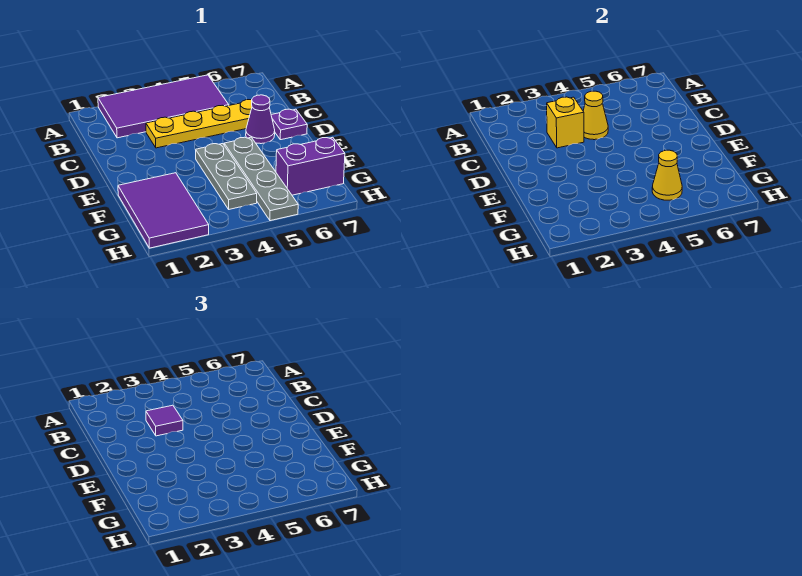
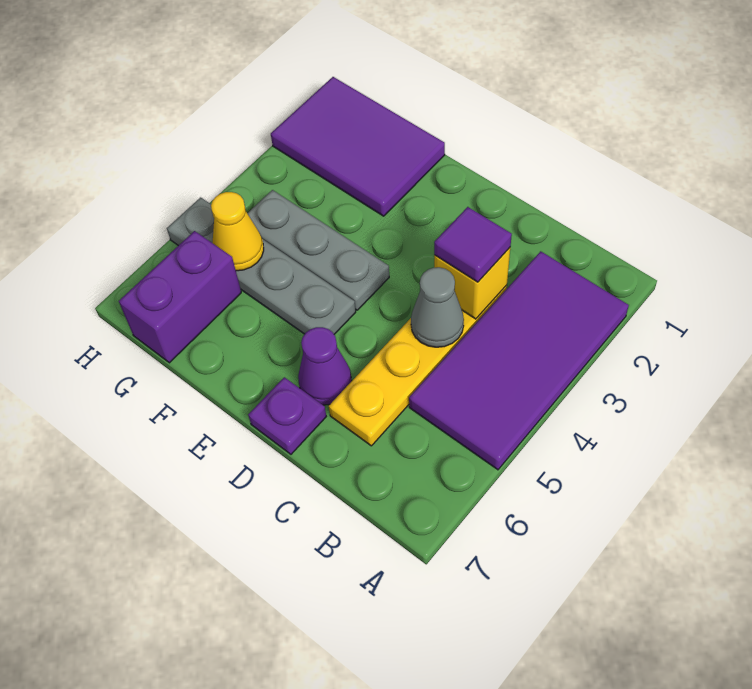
yellow 1x1 cone [583,91,608,140] -> grey 1x1 cone [411,267,464,347]

